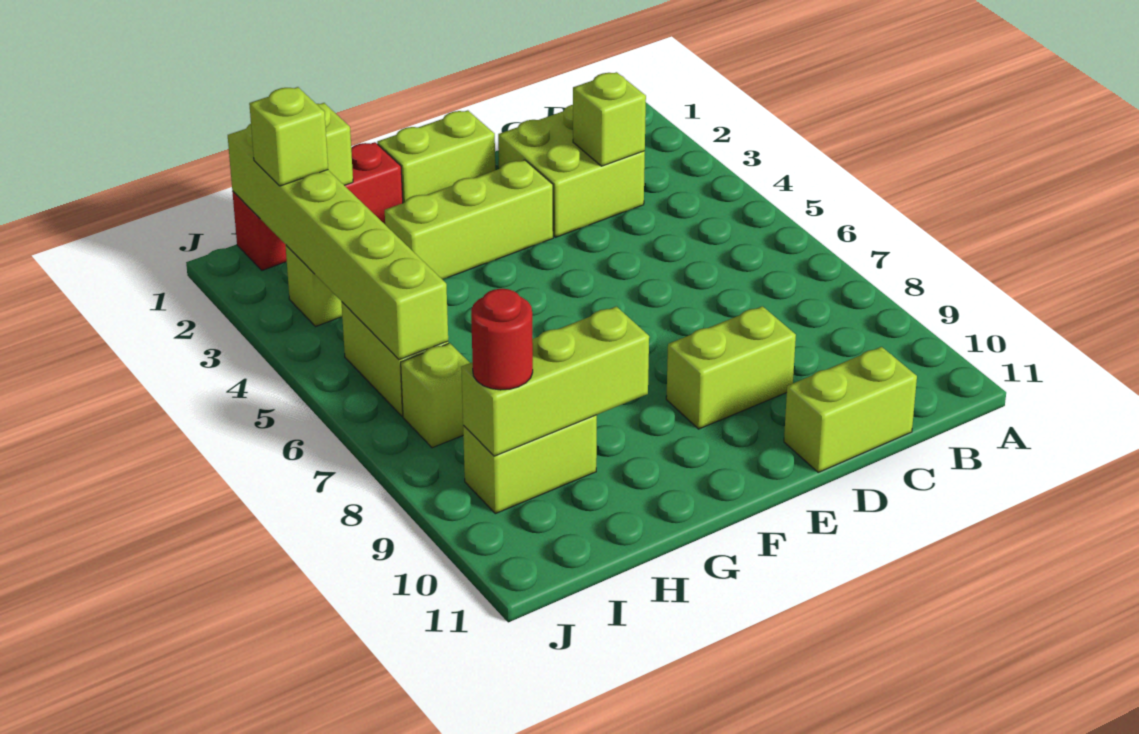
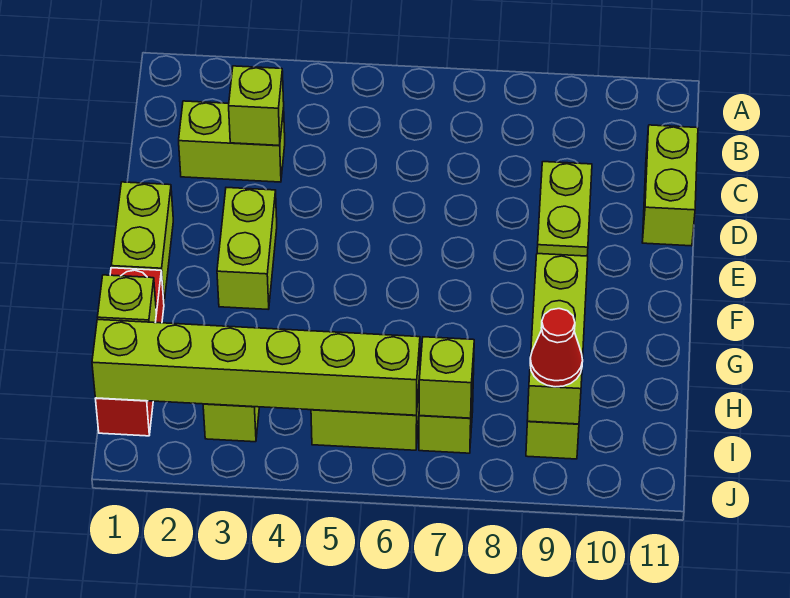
lime 2x2 brick [498,105,645,237] -> lime 1x2 brick [179,101,285,182]
lime 1x3 brick [385,160,553,279] -> lime 1x2 brick [217,188,277,309]
lime 1x1 brick [249,87,328,186] -> lime 1x1 brick moved to [419,337,474,418]
red 1x1 round brick [471,289,533,390] -> red 1x1 cone [530,309,583,387]

